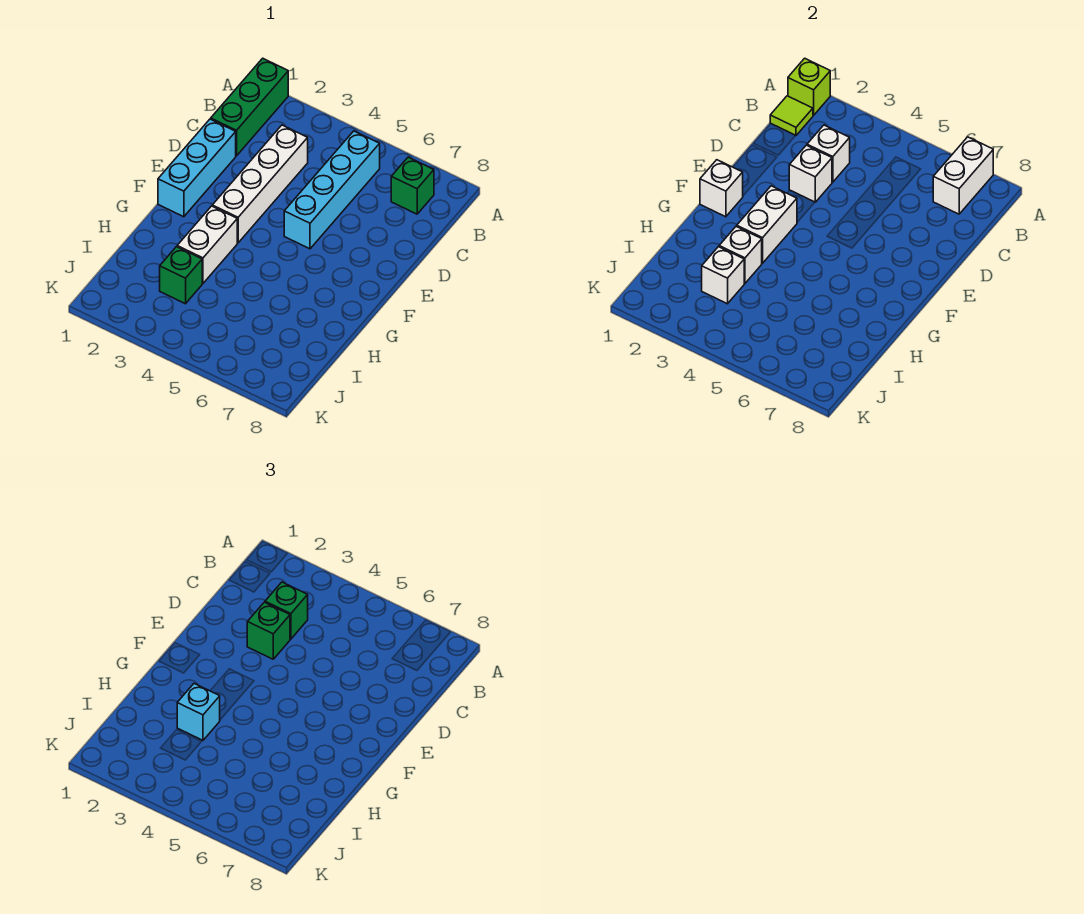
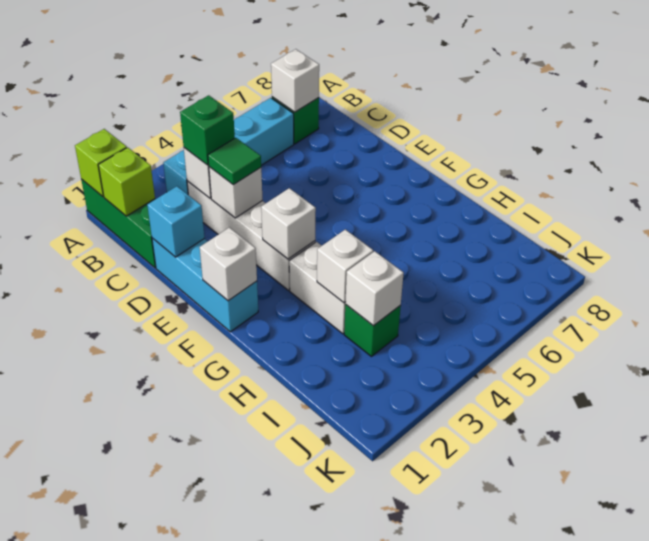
white 1x2 brick [933,137,993,214] -> white 1x1 brick [271,49,319,112]
lime 1x1 tile [770,96,813,135] -> lime 1x1 brick [98,147,155,216]
cyan 1x4 brick [284,131,380,249] -> cyan 1x4 brick turned to [163,98,294,194]
green 1x1 brick [247,602,290,659] -> green 1x1 tile [208,138,261,185]
white 1x2 brick [737,186,797,263] -> white 1x1 brick [261,188,316,259]
cyan 1x1 brick [177,684,220,740] -> cyan 1x1 brick moved to [147,186,205,257]

